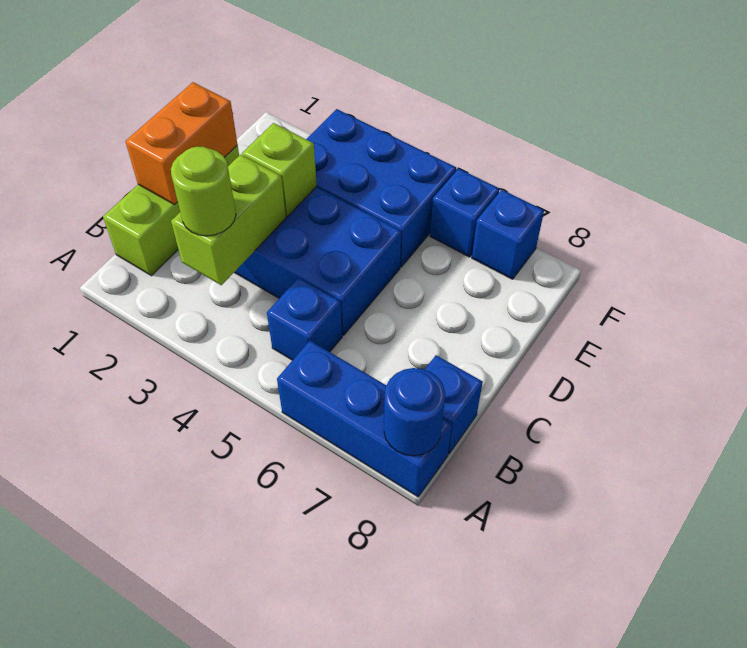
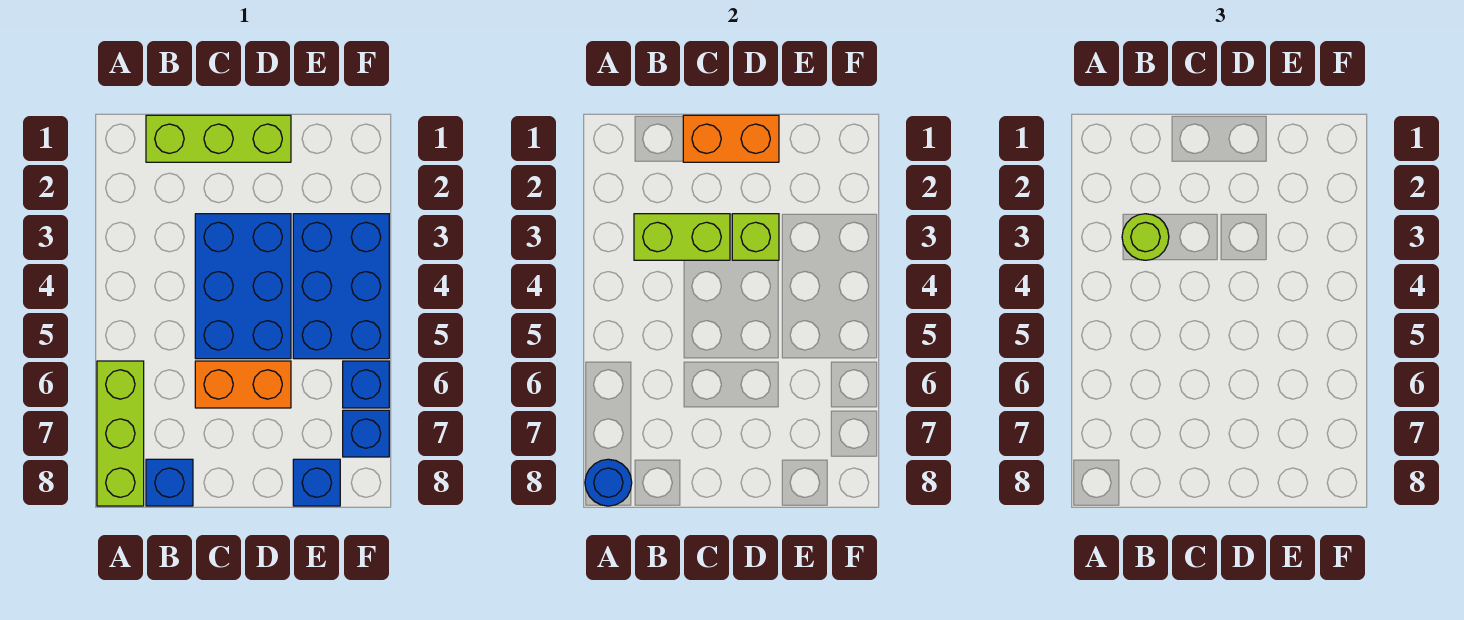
blue 1x3 brick [277,341,452,497] -> lime 1x3 brick [97,361,144,506]
blue 1x1 brick [267,278,342,360] -> blue 1x1 brick moved to [293,459,340,506]
none -> orange 1x2 brick [195,361,291,408]

